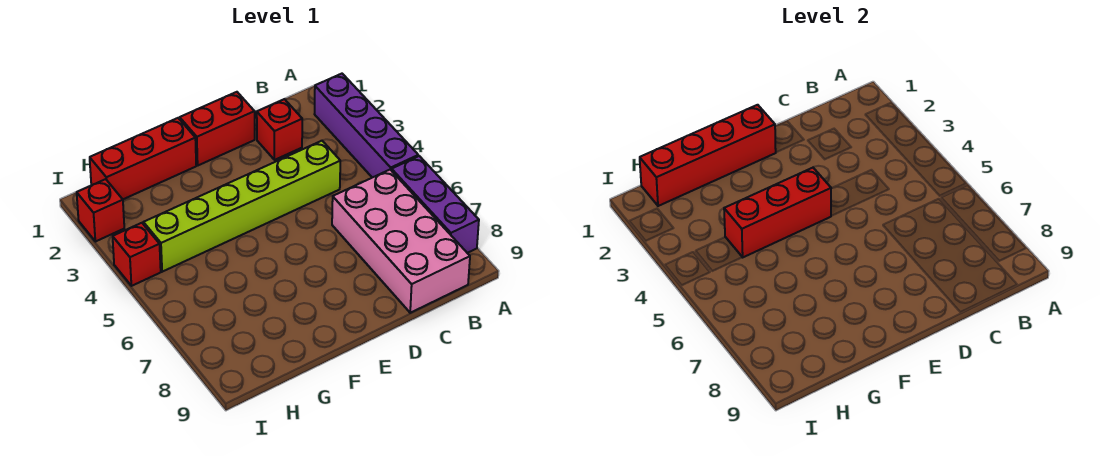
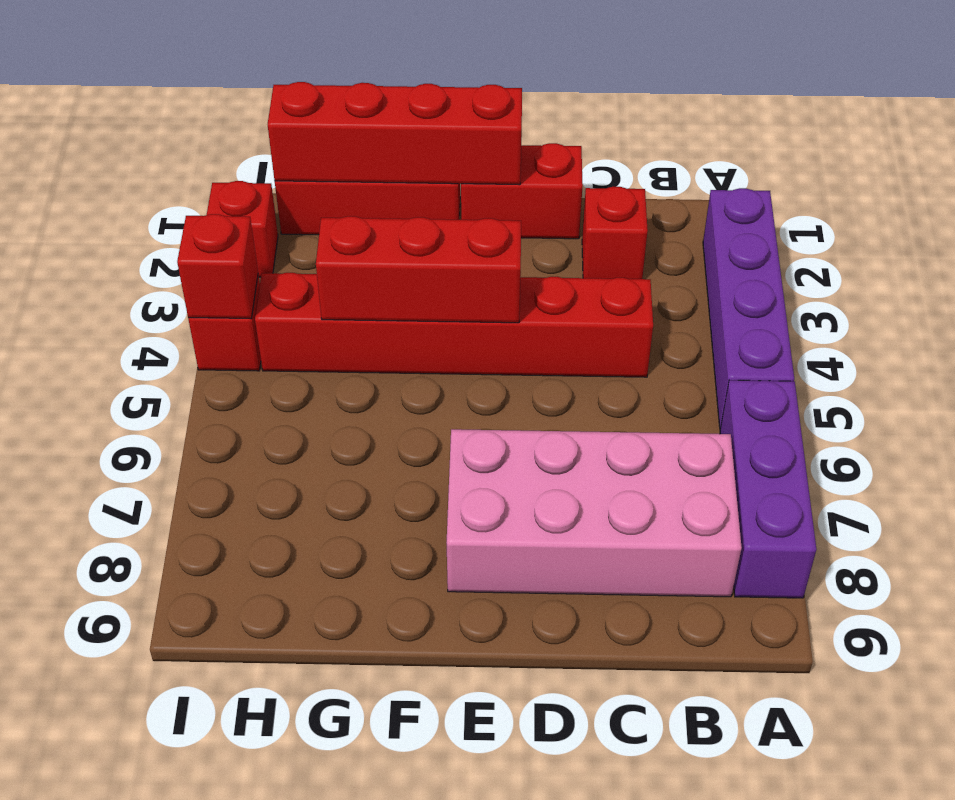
pink 2x4 brick [332,170,470,313] -> pink 2x4 brick turned to [446,429,742,597]
lime 1x6 brick [143,141,340,272] -> red 1x6 brick [255,273,653,377]
none -> red 1x1 brick [177,214,258,319]

